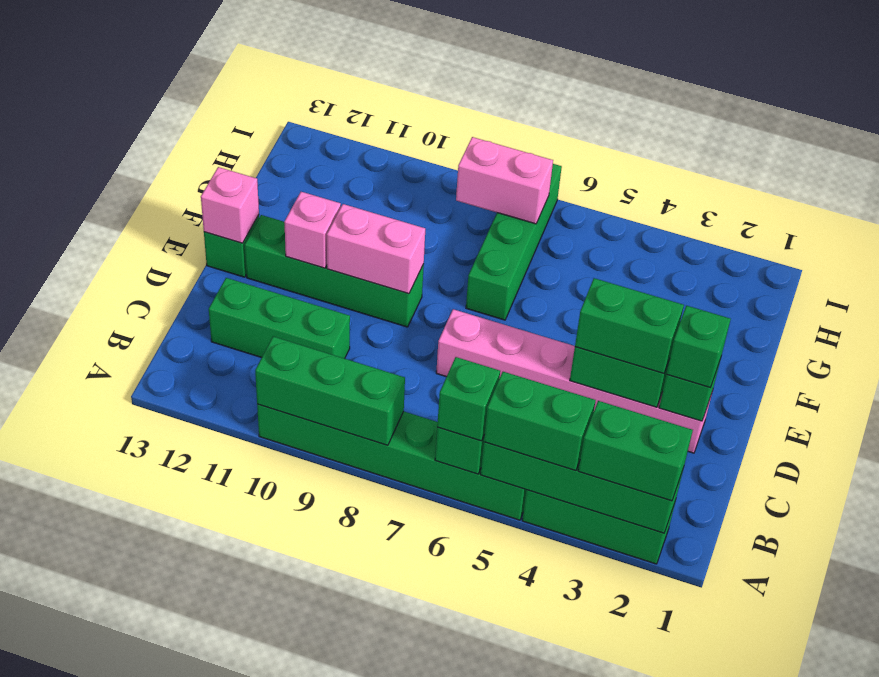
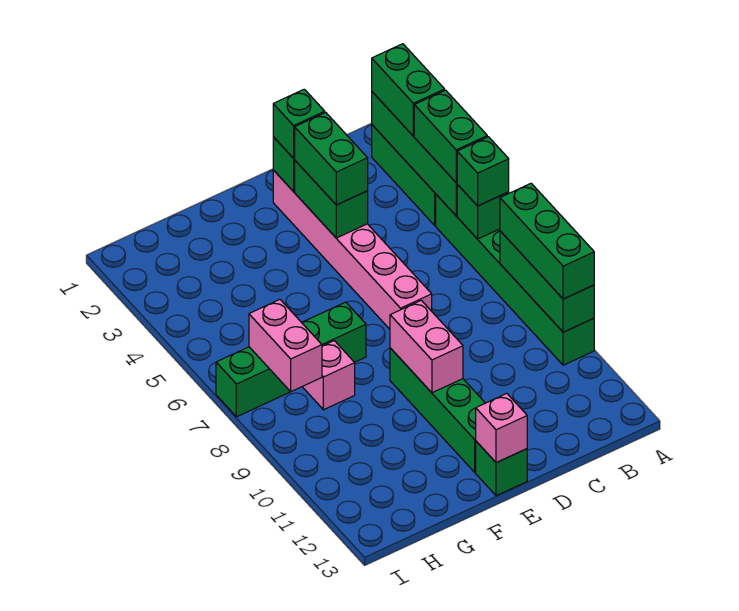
green 1x3 brick [209,278,350,359] -> green 1x3 brick moved to [500,183,594,299]
pink 1x1 brick [284,192,341,268] -> pink 1x1 brick moved to [303,341,355,410]

